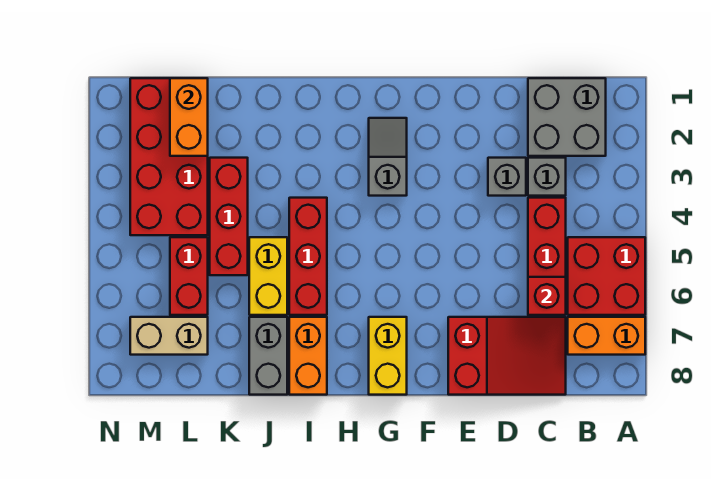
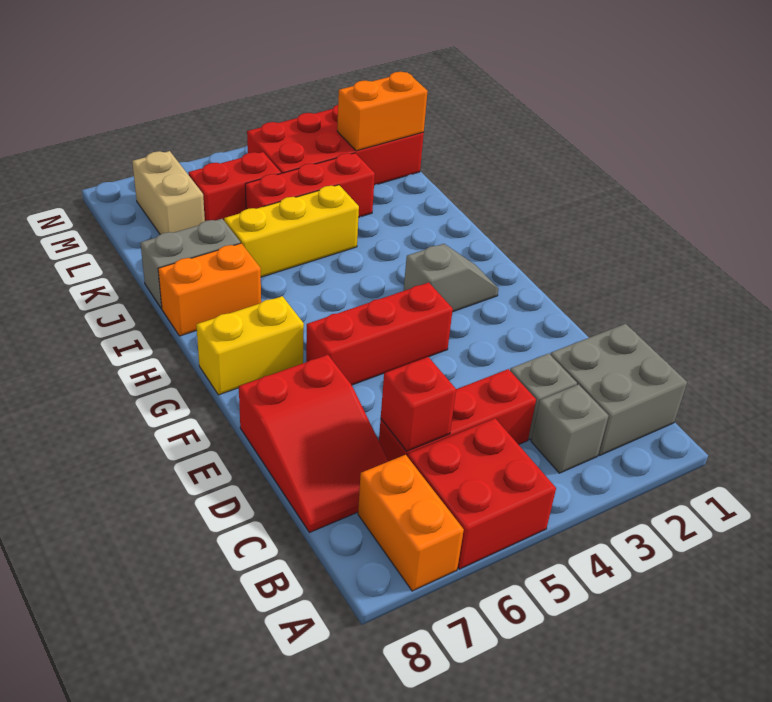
grey 1x1 brick [488,158,526,196] -> grey 1x1 brick moved to [531,384,608,473]
red 1x3 brick [289,198,327,315] -> red 1x3 brick moved to [306,283,453,385]
yellow 1x2 brick [249,237,287,315] -> yellow 1x3 brick [224,185,359,277]

